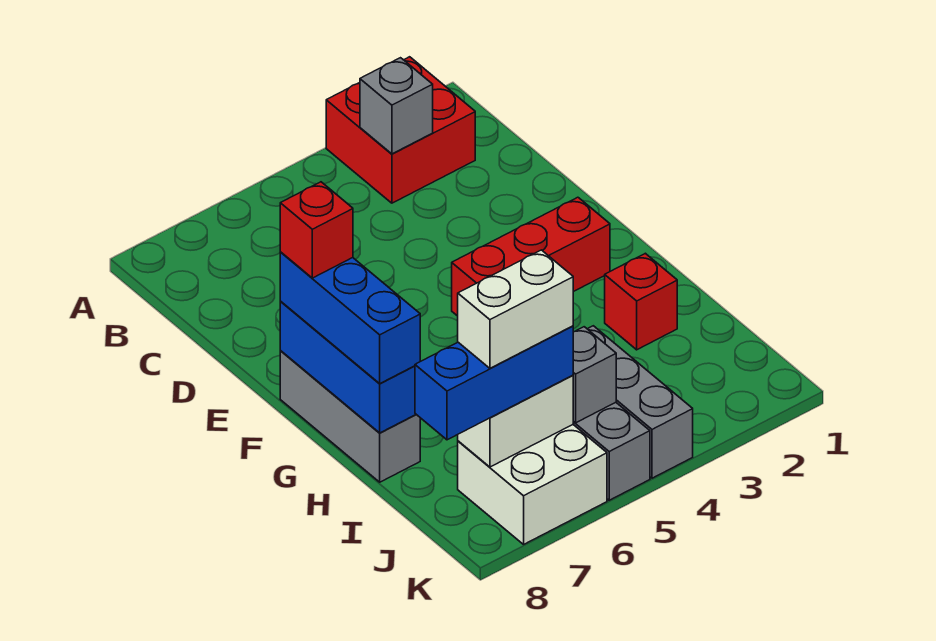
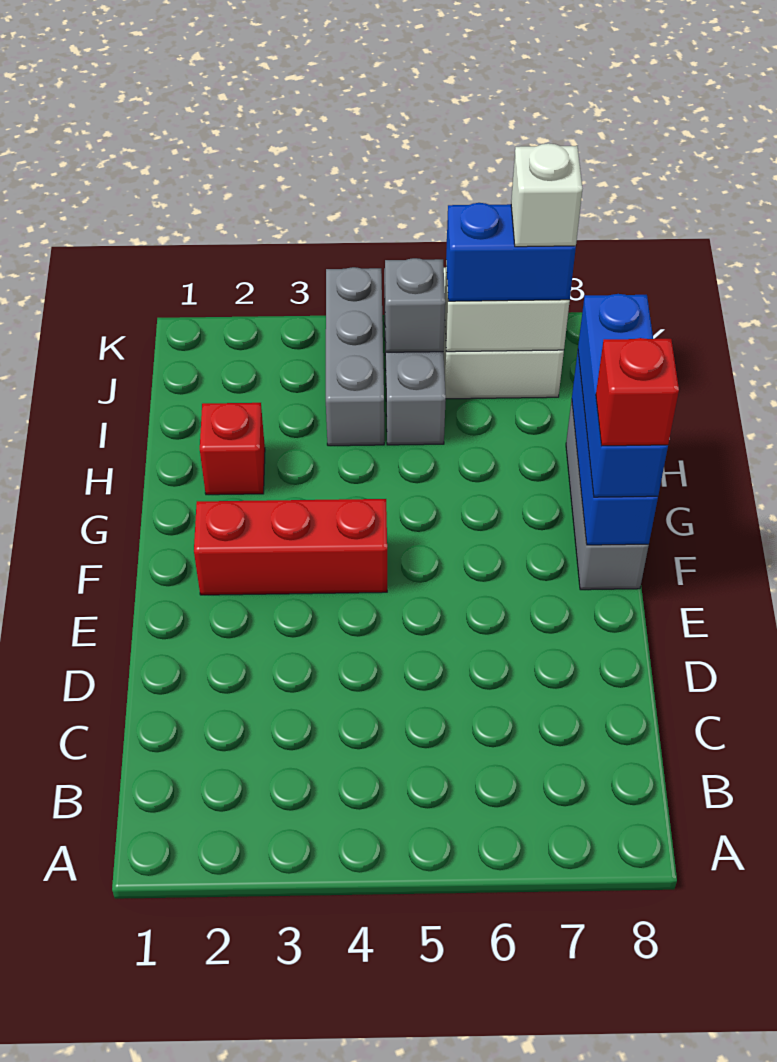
red 2x2 brick [326,57,475,203] -> none
grey 1x1 brick [360,58,433,154] -> none
blue 1x3 brick [415,326,573,440] -> blue 1x2 brick [446,203,576,301]
white 1x2 brick [458,250,573,368] -> white 1x1 brick [511,143,582,247]

